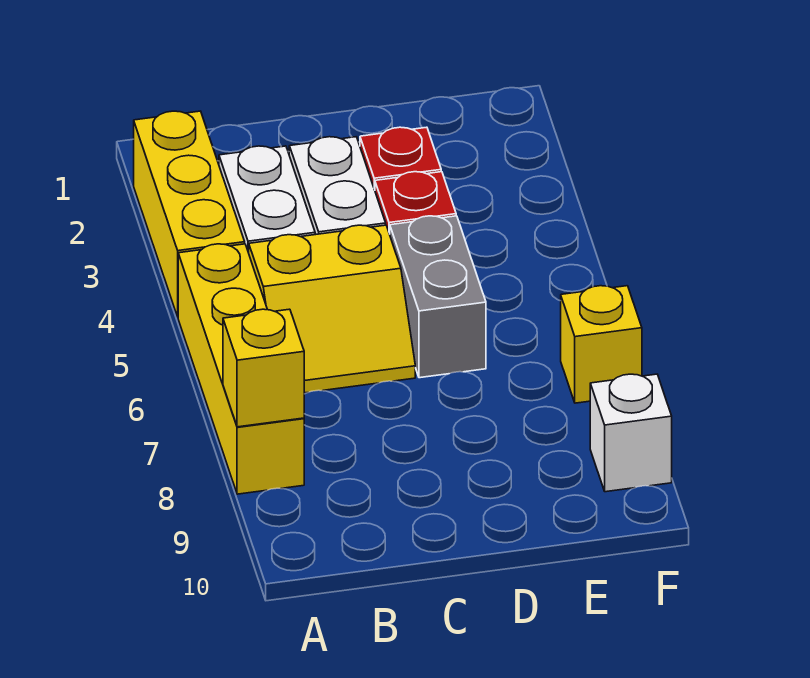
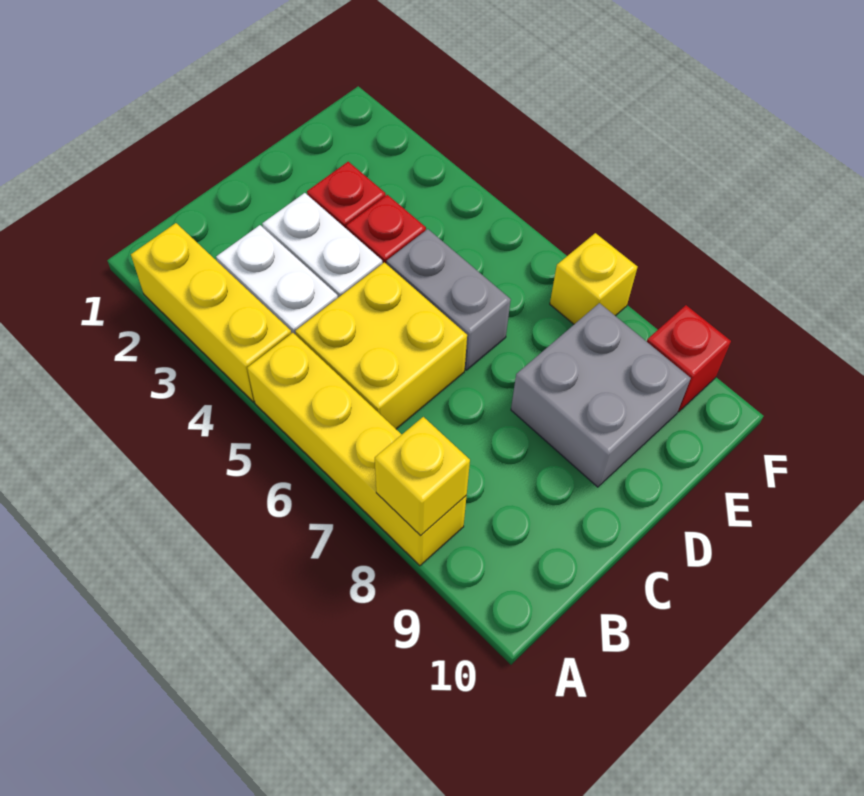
yellow 2x2 slope [249,225,415,393] -> yellow 2x2 brick [295,262,467,429]
none -> grey 2x2 brick [511,303,691,487]
white 1x1 brick [590,374,672,492] -> red 1x1 brick [647,305,731,412]

